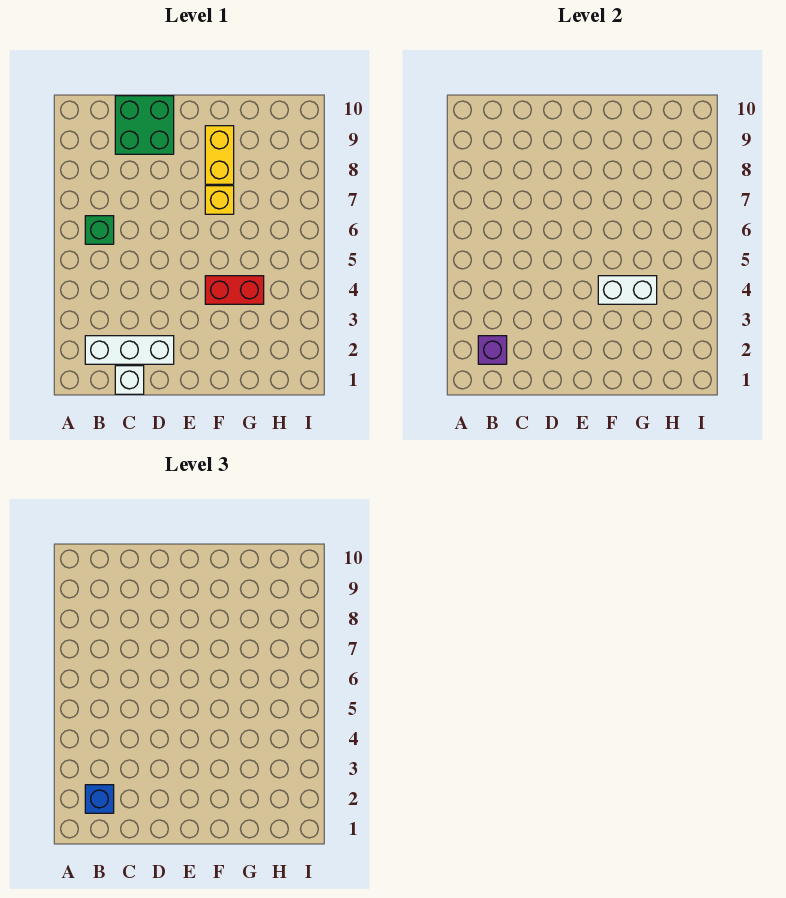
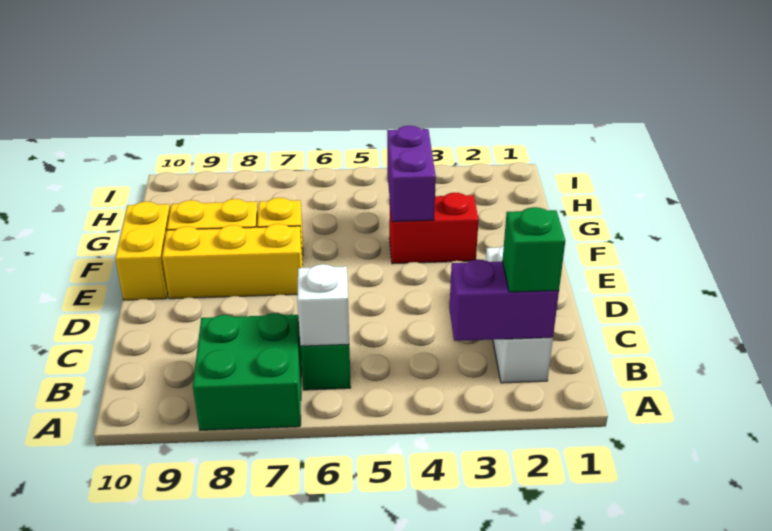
purple 1x1 brick [478,336,507,364] -> purple 1x2 brick [449,259,559,341]
blue 1x1 brick [85,785,114,813] -> green 1x1 brick [502,207,565,292]
white 1x1 brick [115,366,144,394] -> white 1x1 brick moved to [297,264,349,346]
green 2x2 brick [115,96,174,154] -> green 2x2 brick moved to [193,313,301,430]
none -> yellow 1x3 brick [162,224,303,299]
none -> yellow 1x2 brick [115,202,170,300]
red 1x2 brick [205,276,264,304] -> red 1x2 brick turned to [389,193,479,264]
white 1x2 brick [598,276,657,304] -> purple 1x2 brick [387,126,436,222]

